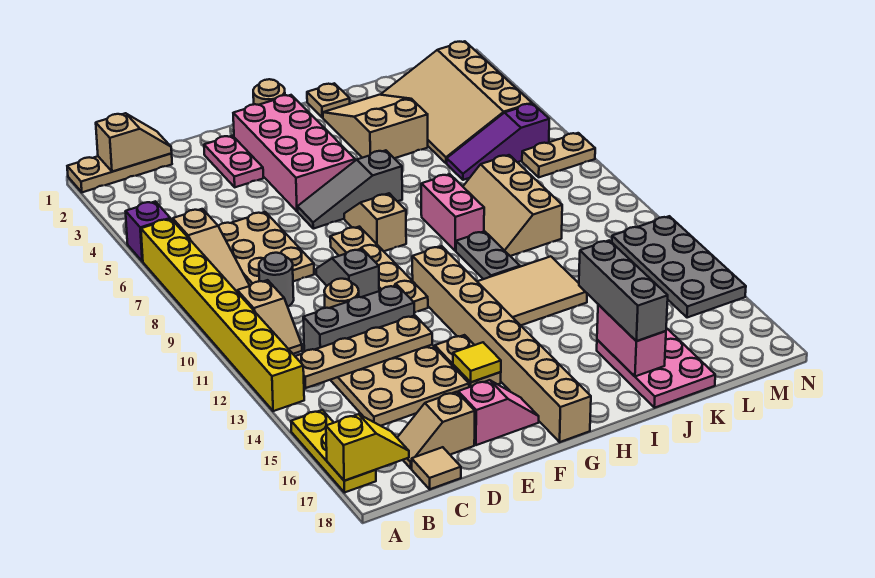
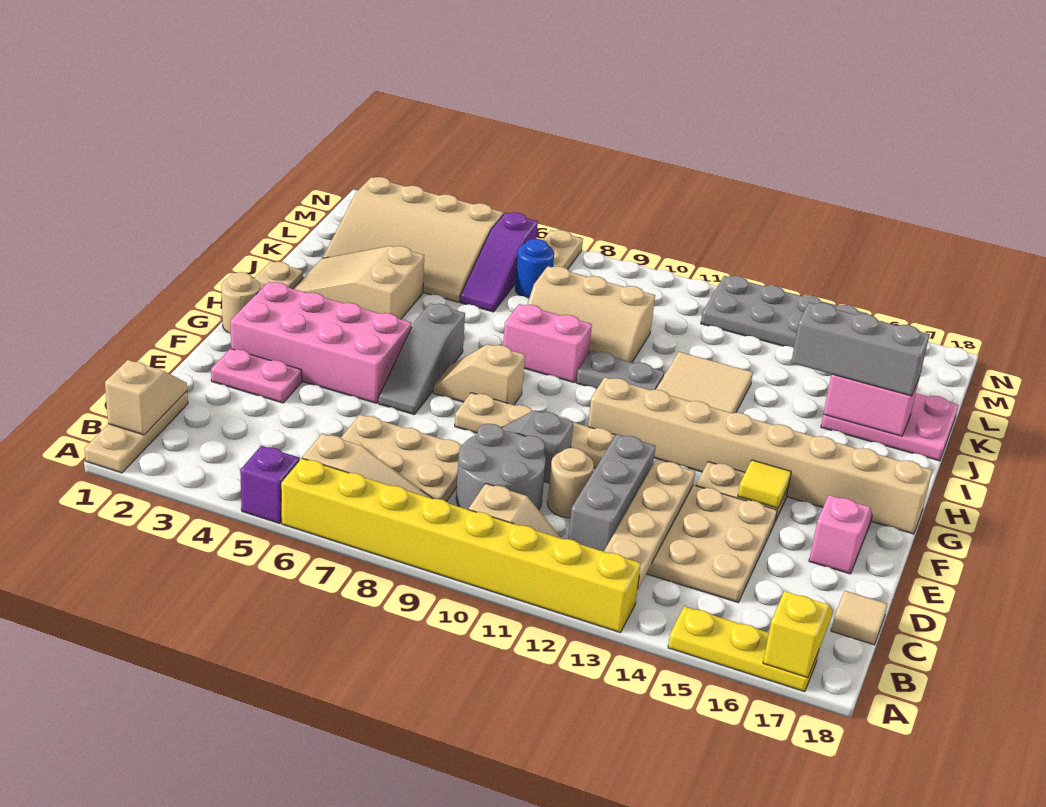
grey 1x1 round brick [259,253,294,306] -> grey 2x2 round brick [456,424,546,510]
tan 1x2 slope [397,392,475,469] -> none
none -> blue 1x1 round brick [515,239,554,299]

